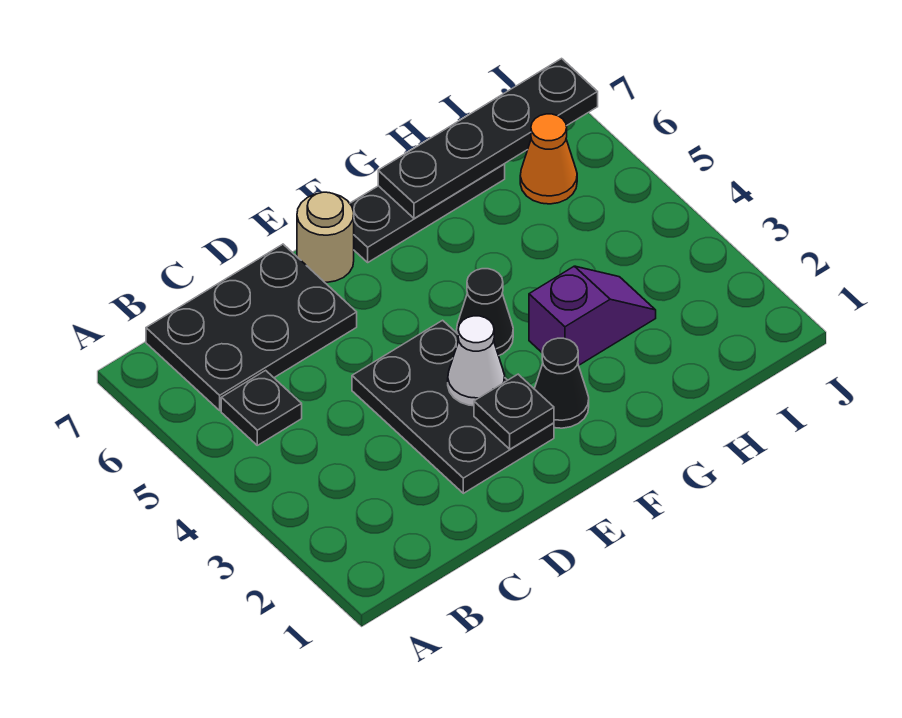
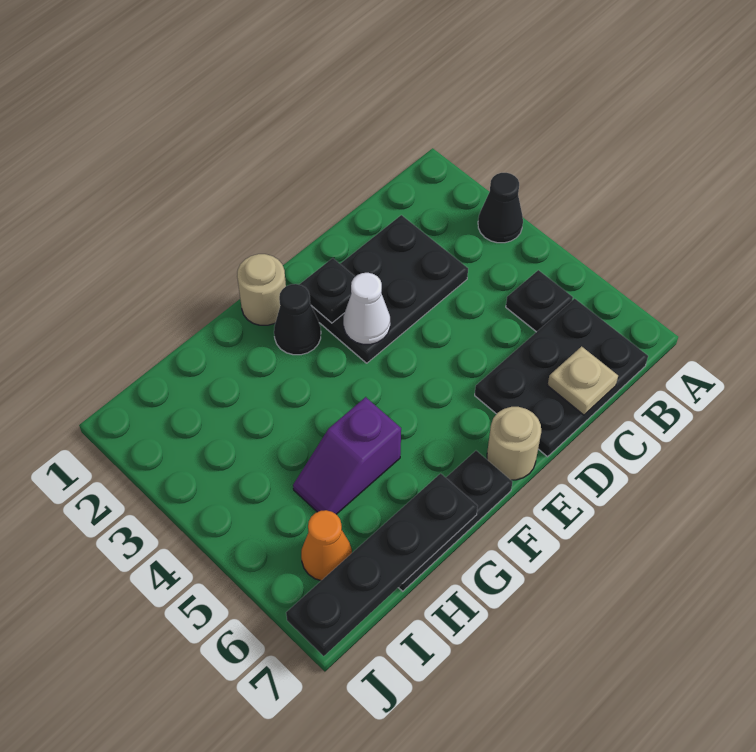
none -> tan 1x1 plate [547,346,618,415]
black 2x3 plate [352,320,554,493] -> black 2x3 plate turned to [312,215,468,363]
none -> tan 1x1 round brick [237,254,286,325]
black 1x1 cone [457,269,513,356] -> black 1x1 cone moved to [478,173,523,243]
purple 1x2 slope [529,266,656,365] -> purple 1x2 slope moved to [293,397,401,514]

